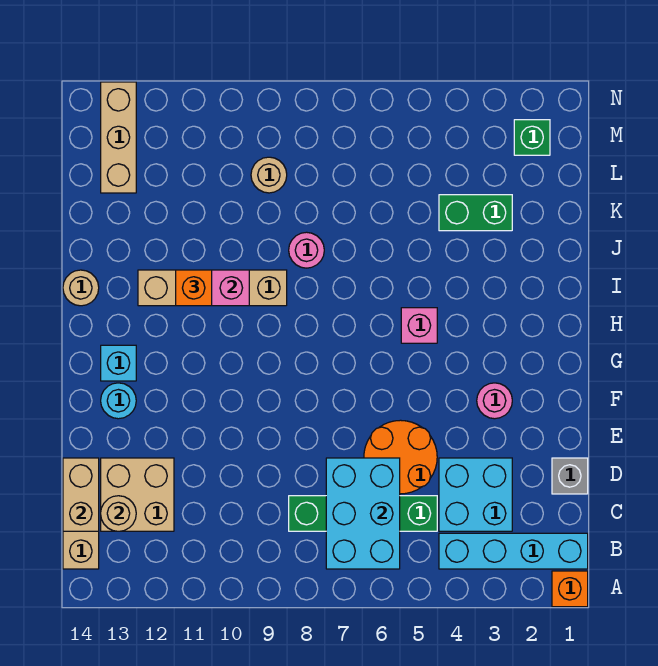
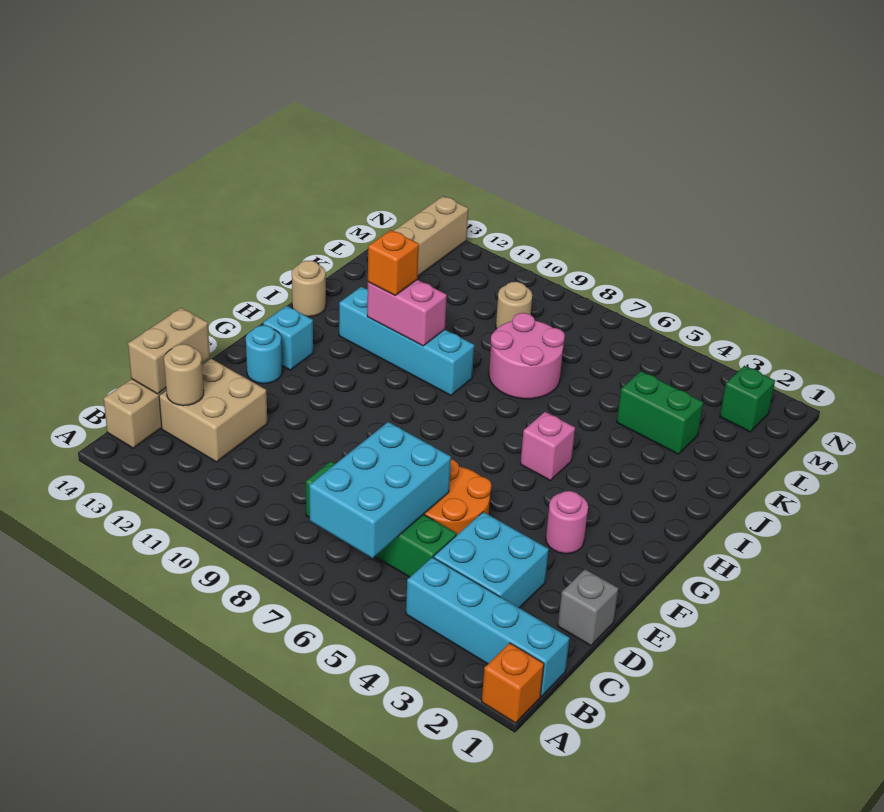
tan 1x4 brick [138,270,287,306] -> cyan 1x4 brick [339,287,474,395]
pink 1x1 round brick [289,232,324,268] -> pink 2x2 round brick [489,313,565,399]

